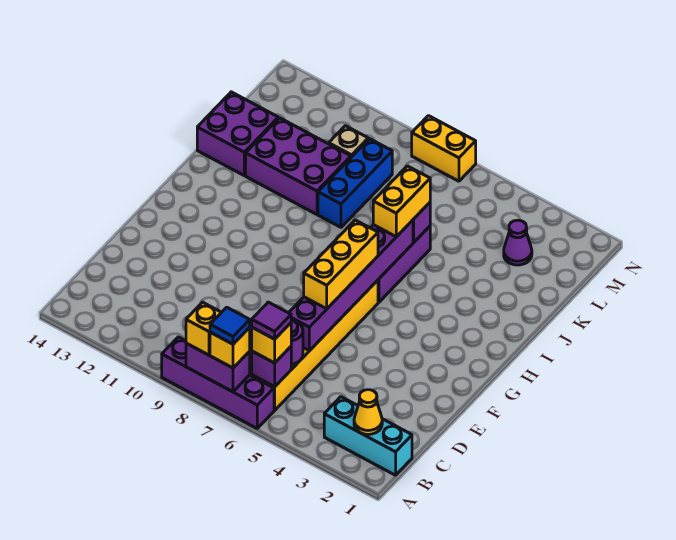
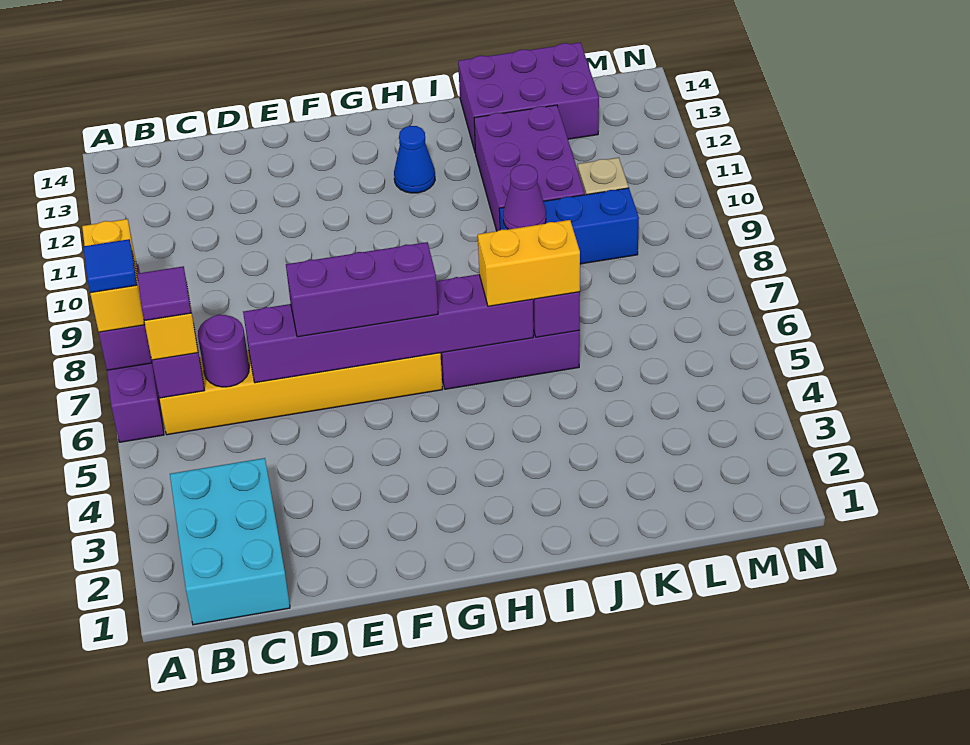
cyan 1x3 brick [324,397,412,475] -> cyan 2x3 brick [170,458,290,625]
yellow 1x1 cone [354,390,382,434] -> none
yellow 1x3 brick [304,220,378,309] -> purple 1x3 brick [286,242,438,337]
none -> blue 1x1 cone [394,126,435,193]
purple 2x2 brick [197,92,278,175] -> purple 2x3 brick [458,42,599,151]
purple 1x1 cone [504,220,532,265] -> purple 1x1 cone moved to [503,165,546,229]
yellow 1x2 brick [412,116,476,181] -> none

